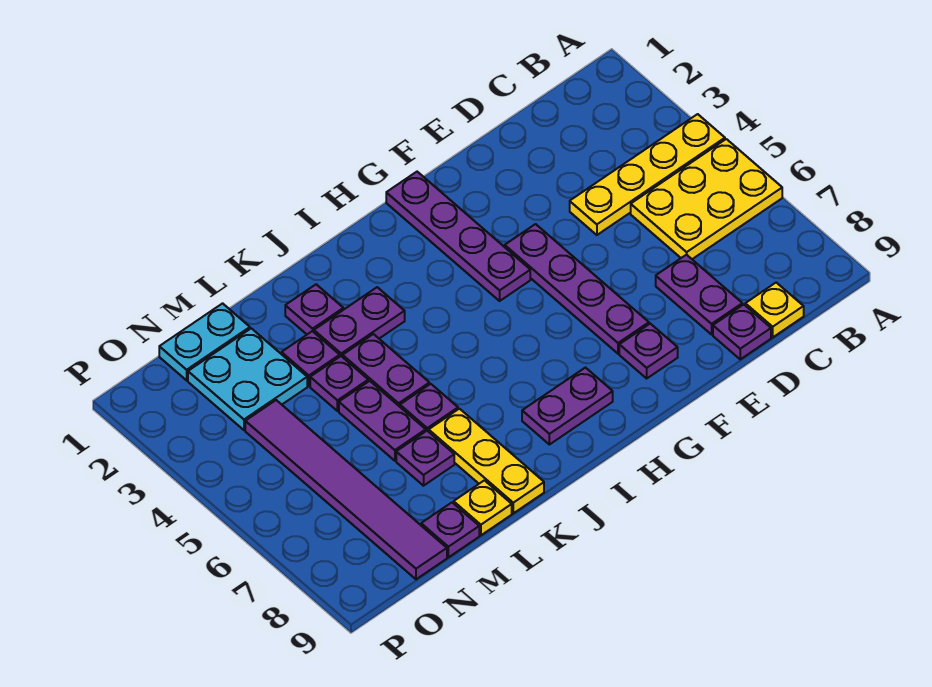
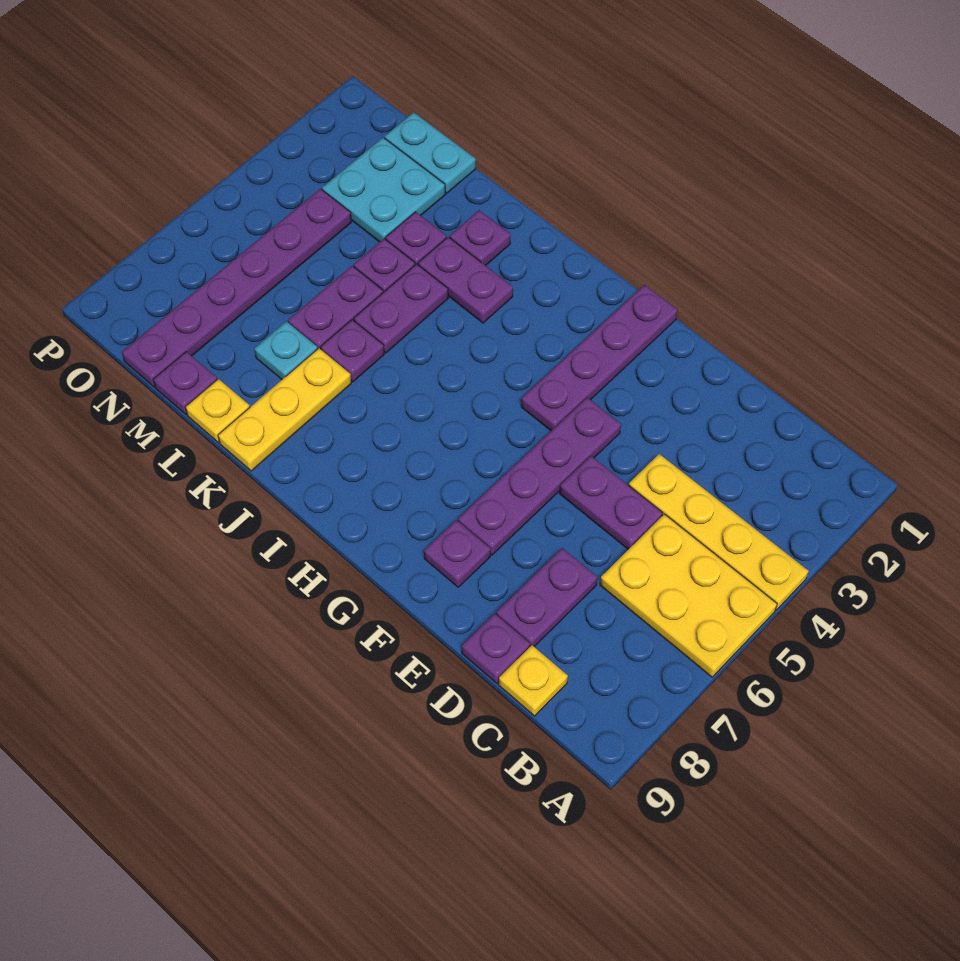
purple 1x2 plate [522,368,613,445] -> purple 1x2 plate moved to [560,456,663,549]
purple 1x1 plate [396,431,454,486] -> cyan 1x1 plate [254,321,318,379]
purple 1x6 tile [245,400,447,579] -> purple 1x6 plate [122,189,351,387]

